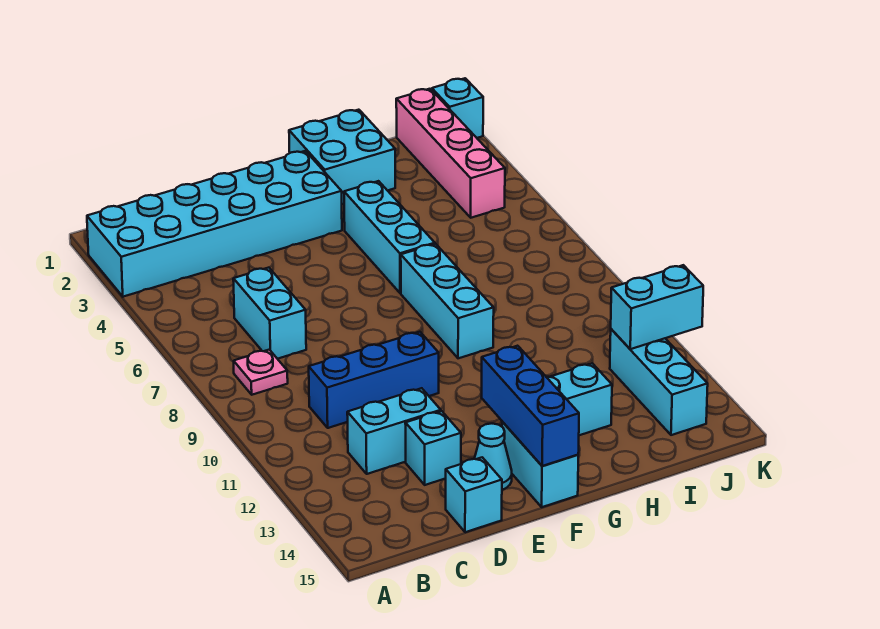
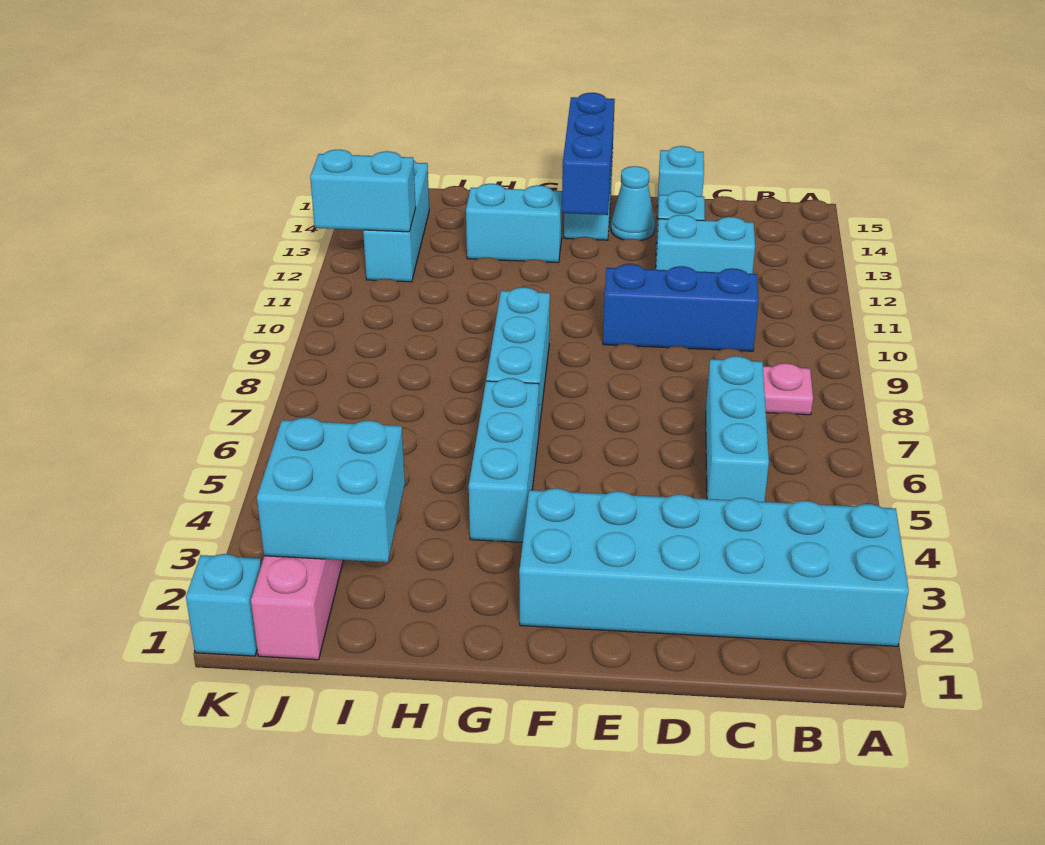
cyan 1x2 brick [233,268,306,359] -> cyan 1x3 brick [706,356,769,502]
cyan 2x2 brick [289,110,395,204] -> cyan 2x2 brick moved to [257,418,405,562]

